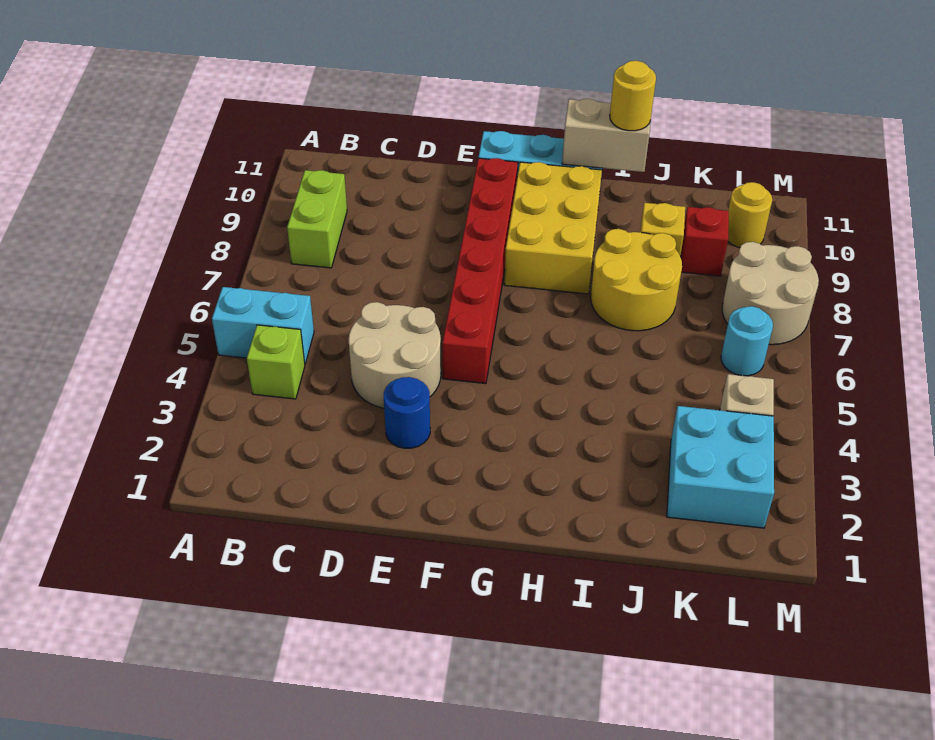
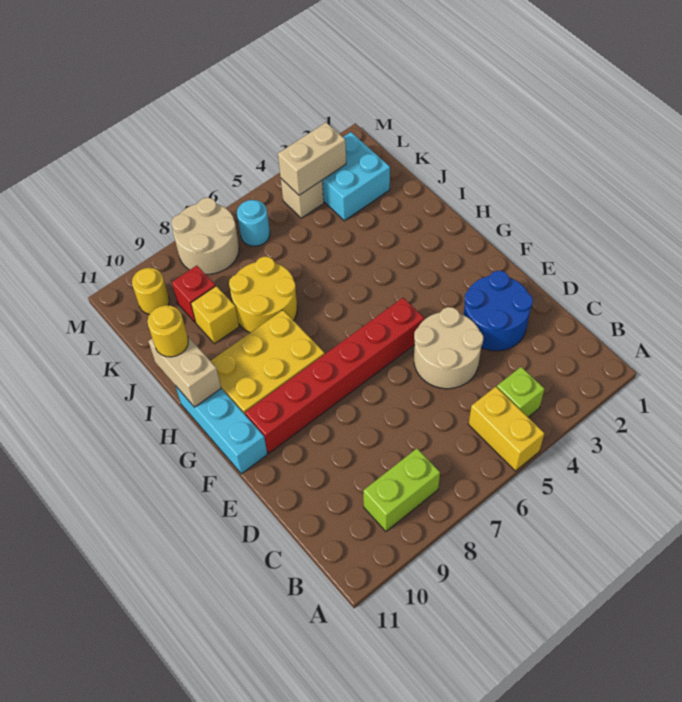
cyan 1x2 brick [212,287,314,364] -> yellow 1x2 brick [469,387,544,471]
blue 1x1 round brick [384,377,430,448] -> blue 2x2 round brick [464,271,533,351]
none -> tan 1x2 brick [278,122,346,195]

